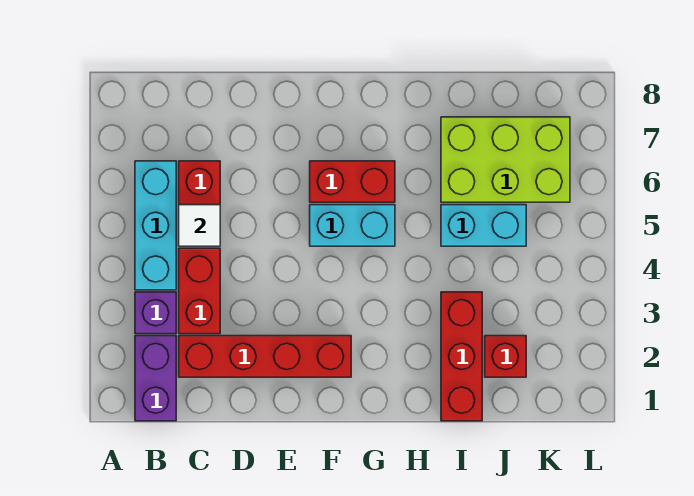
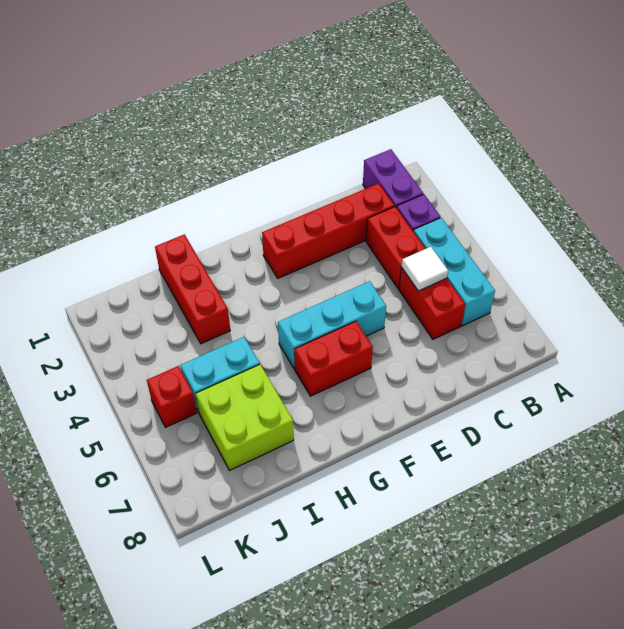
cyan 1x2 brick [310,205,395,246] -> cyan 1x3 brick [278,281,386,369]
lime 2x3 brick [441,117,570,202] -> lime 2x2 brick [196,364,294,470]
red 1x1 brick [485,336,526,377] -> red 1x1 brick moved to [147,366,197,427]

